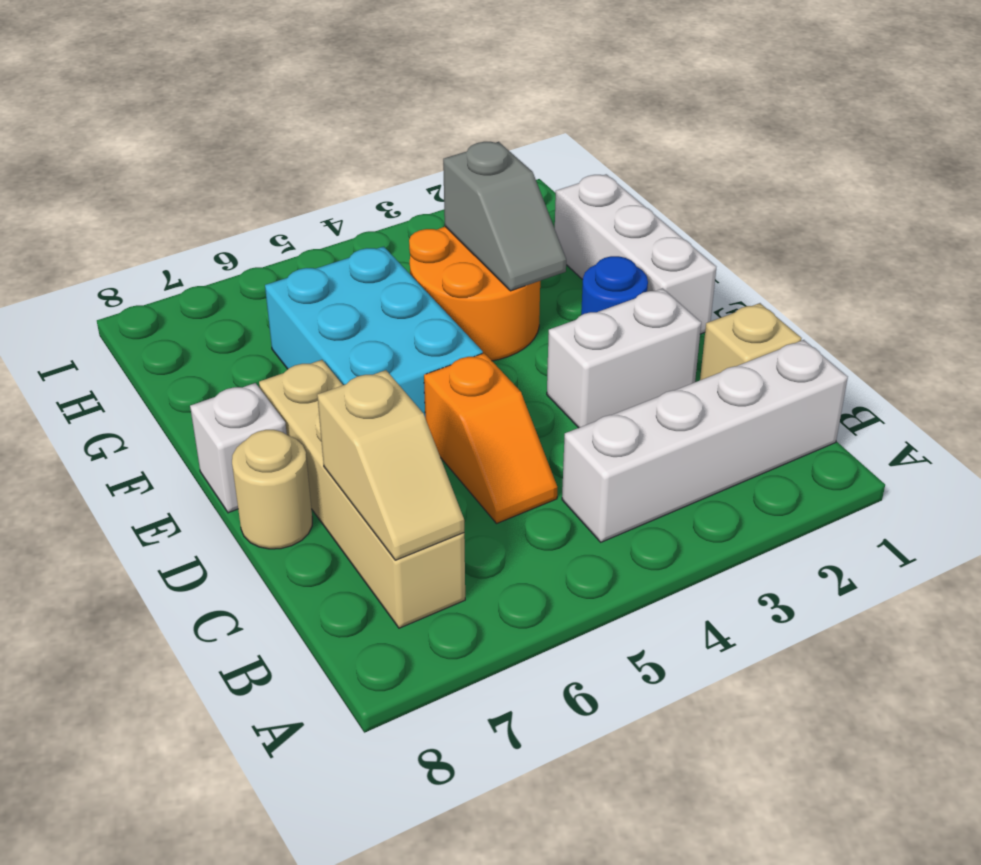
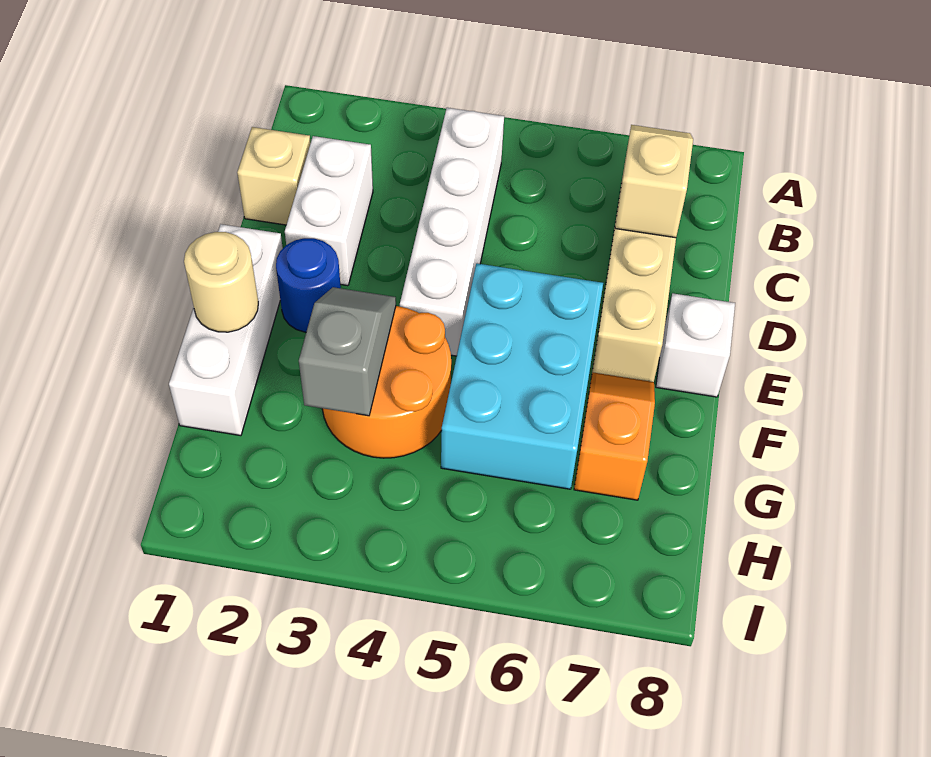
white 1x4 brick [562,340,848,542] -> white 1x4 brick turned to [400,108,504,356]
orange 1x2 slope [424,353,558,523] -> orange 1x2 slope moved to [574,372,655,500]
white 1x2 brick [547,288,701,428] -> white 1x2 brick turned to [285,136,373,286]
tan 1x1 round brick [232,430,312,549] -> tan 1x1 round brick moved to [184,232,258,332]

